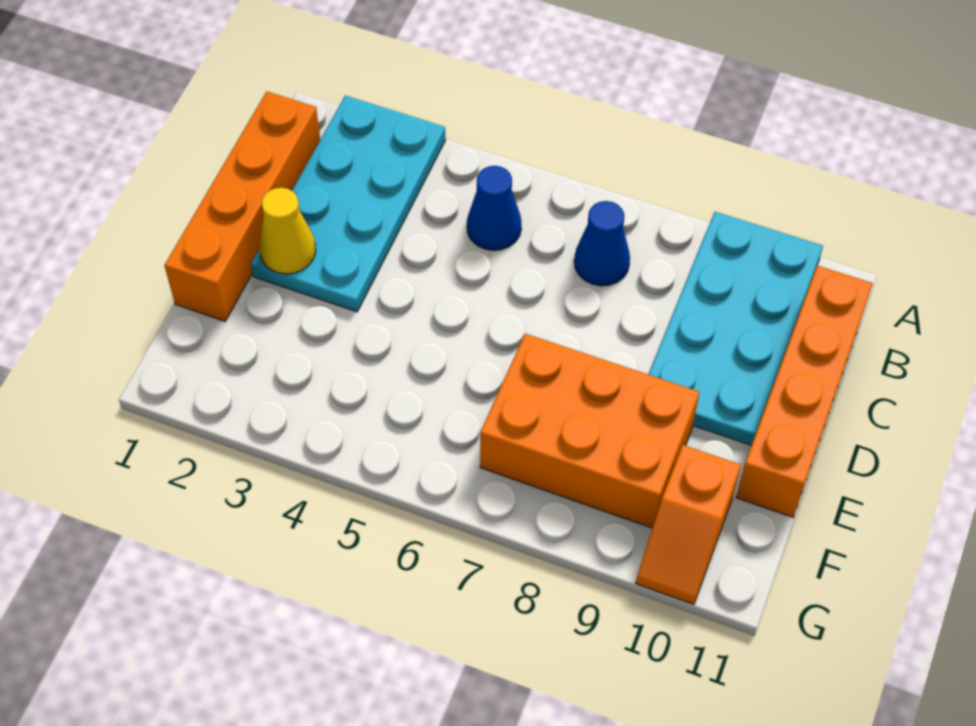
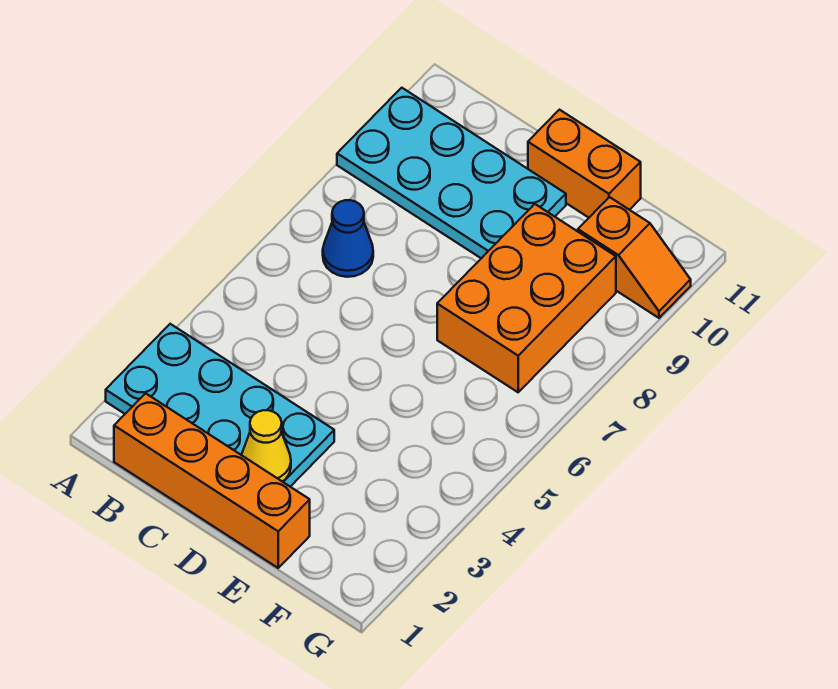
blue 1x1 cone [467,166,521,250] -> none
orange 1x4 brick [736,266,873,517] -> orange 1x2 brick [528,110,641,218]

